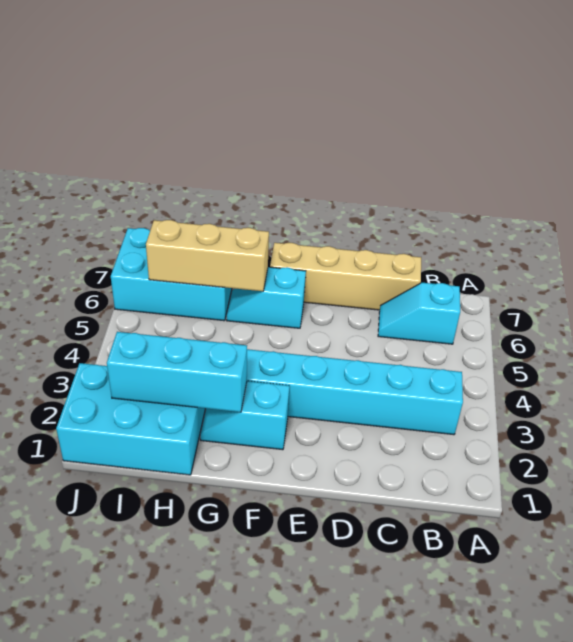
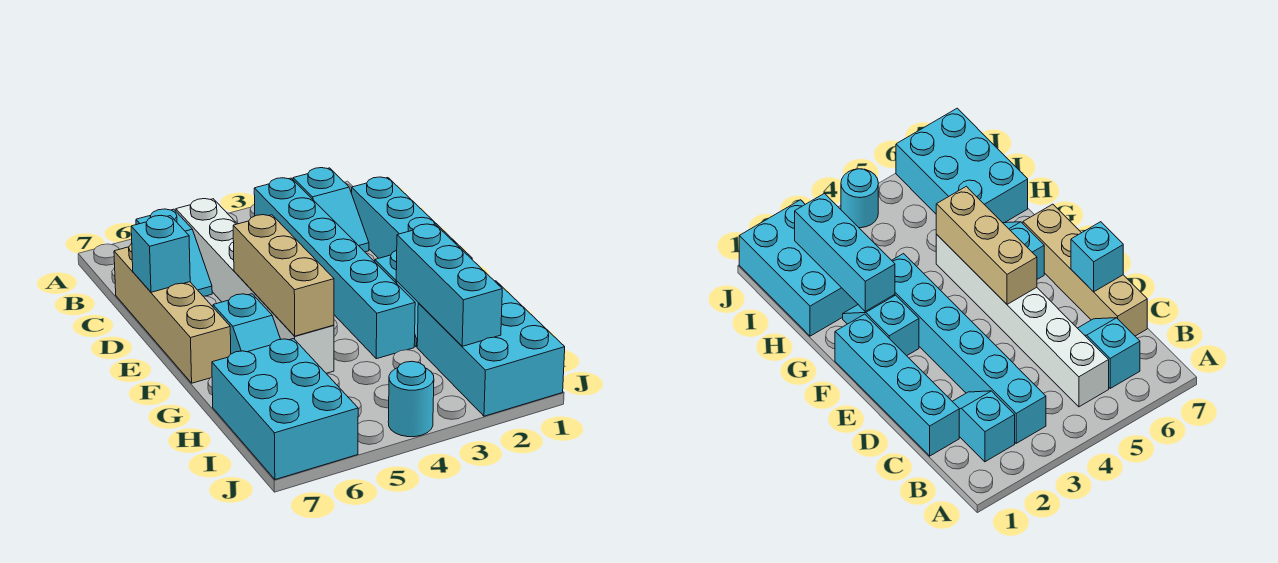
none -> cyan 1x2 slope [293,168,369,252]
none -> white 1x6 brick [176,199,334,373]
none -> cyan 1x4 brick [352,177,472,259]
none -> cyan 1x1 brick [131,216,190,292]
tan 1x3 brick [146,220,269,291] -> tan 1x3 brick moved to [233,215,334,336]
none -> cyan 1x1 round brick [388,361,434,437]

